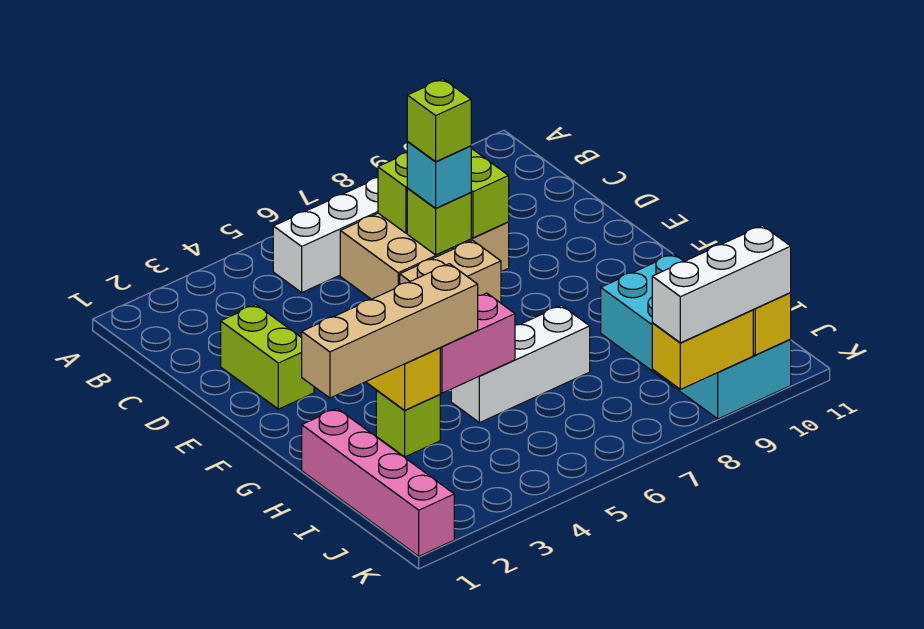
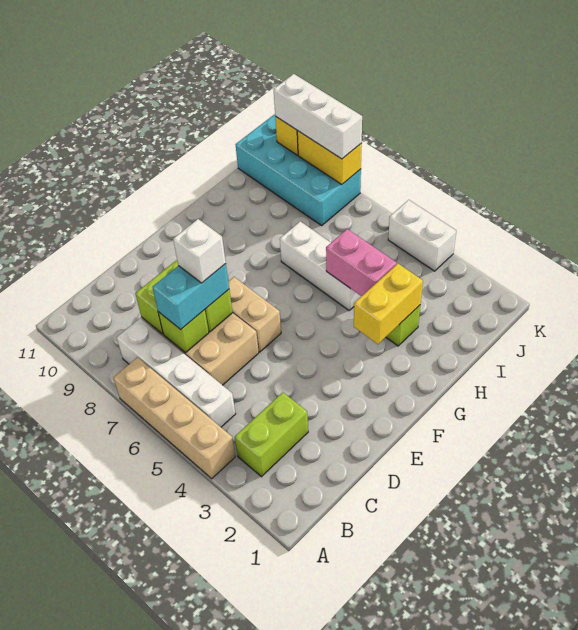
lime 1x2 brick [221,305,314,409] -> lime 1x2 brick moved to [235,392,308,477]
cyan 1x1 brick [407,142,471,208] -> cyan 1x2 brick [153,264,229,329]
lime 1x1 brick [407,79,471,162] -> white 1x1 brick [173,219,226,283]
pink 1x4 brick [302,409,454,556] -> none
tan 1x4 brick [302,264,478,398] -> tan 1x4 brick moved to [113,357,235,479]
cyan 2x4 brick [601,254,791,419] -> cyan 2x4 brick turned to [236,114,361,226]
none -> white 1x2 brick [388,200,456,271]

